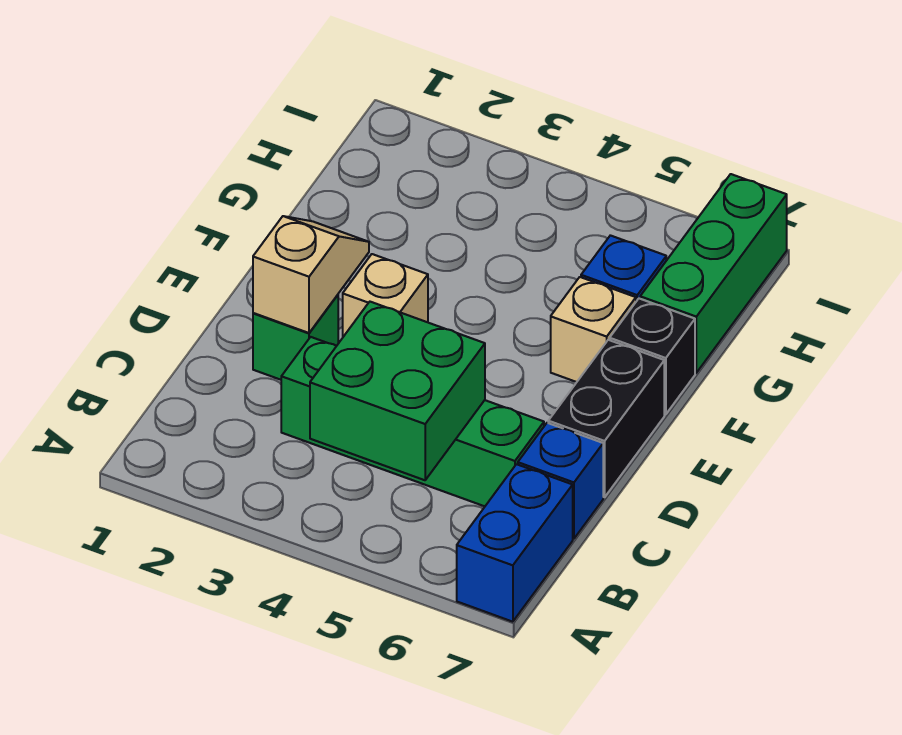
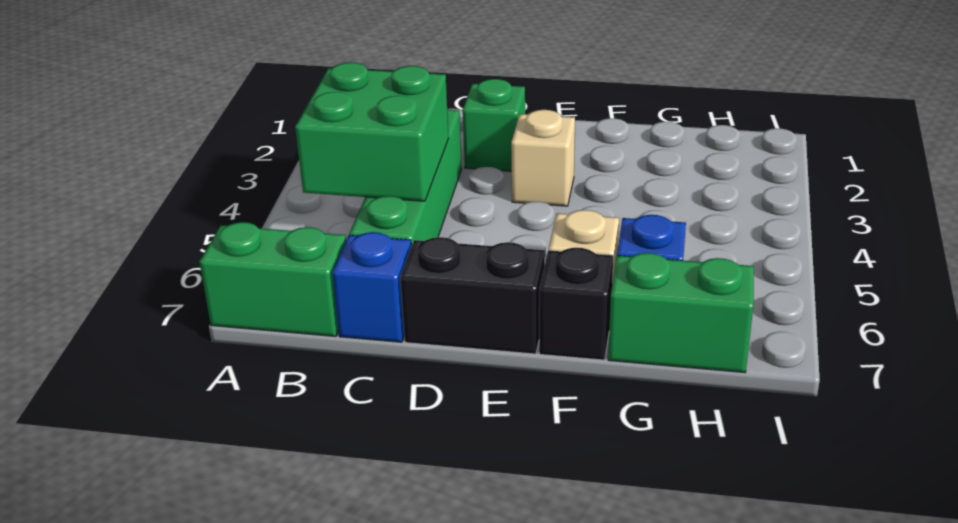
blue 1x2 brick [457,464,573,622] -> green 1x2 brick [200,222,346,337]
tan 1x2 slope [253,216,369,333] -> none
green 1x3 brick [640,174,787,373] -> green 1x2 brick [608,253,754,373]

